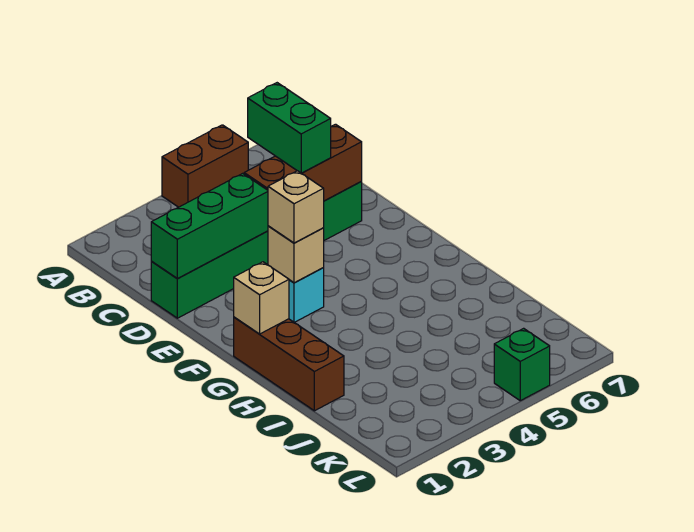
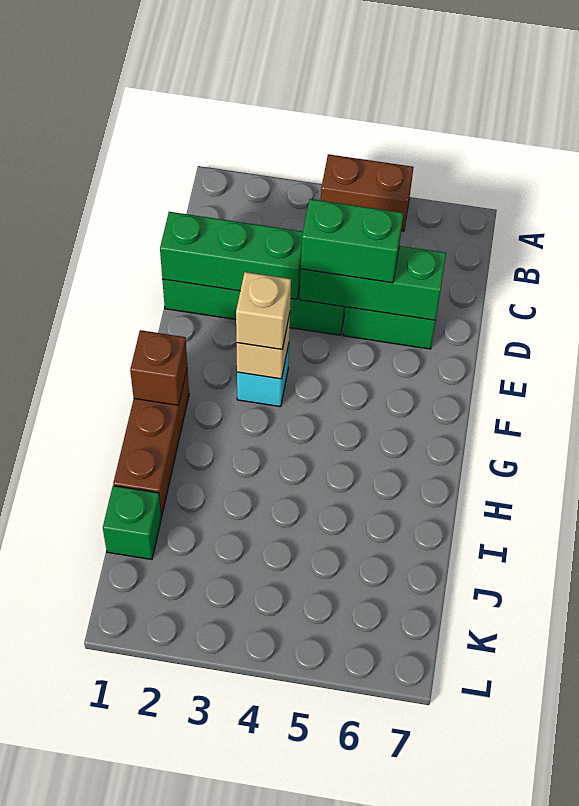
green 1x2 brick [248,83,331,173] -> green 1x2 brick turned to [301,199,403,283]
brown 1x3 brick [244,124,362,201] -> green 1x3 brick [299,246,446,320]
tan 1x1 brick [234,262,289,334] -> brown 1x1 brick [130,330,187,405]
green 1x1 brick [494,328,550,401] -> green 1x1 brick moved to [103,486,161,560]

